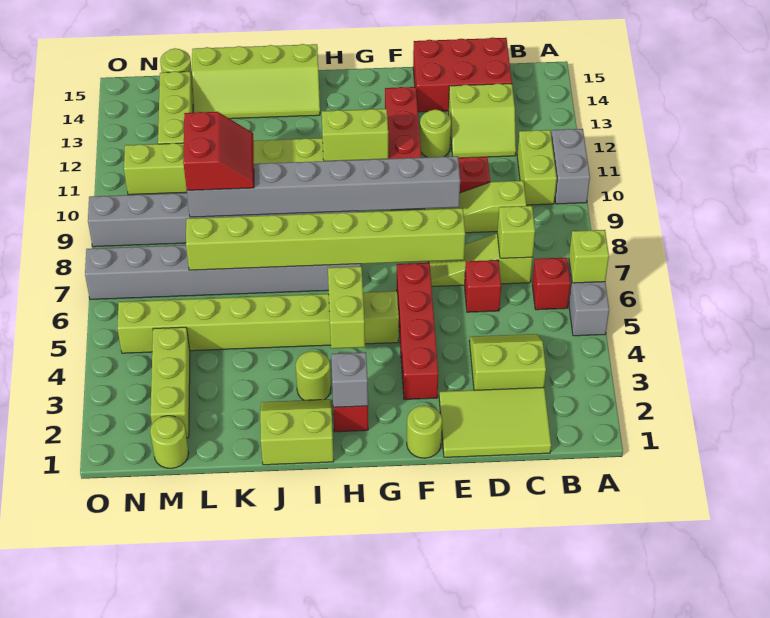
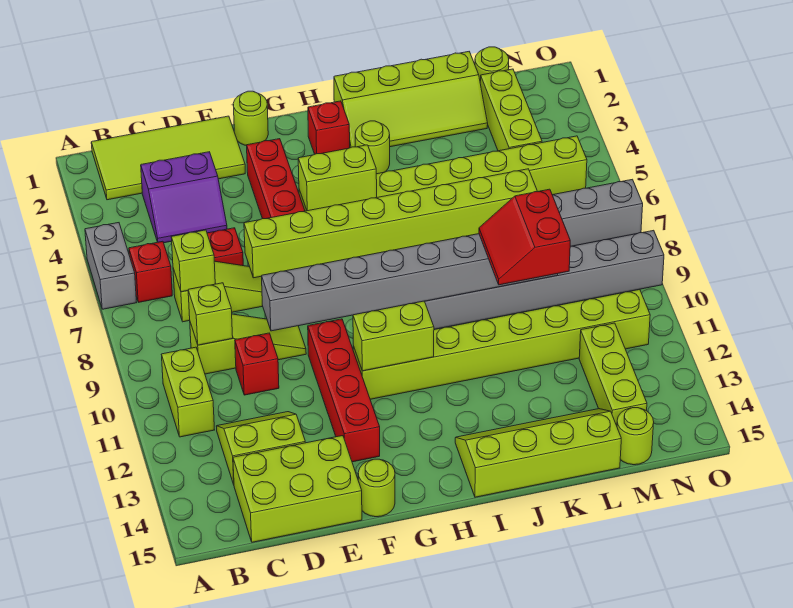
lime 1x1 brick [569,230,609,283] -> lime 1x1 brick moved to [188,283,233,345]
grey 1x2 brick [551,129,590,204] -> none
lime 2x3 tile [439,387,551,457] -> lime 2x4 tile [91,116,245,200]
lime 2x2 slope [469,334,546,390] -> purple 2x2 slope [141,152,227,243]
red 2x3 brick [413,38,512,112] -> lime 2x3 brick [233,436,362,542]
lime 1x1 round brick [420,110,451,157] -> lime 1x1 round brick moved to [358,459,395,517]
grey 1x1 brick [331,352,368,407] -> none
lime 1x2 brick [328,266,365,349] -> lime 1x2 brick turned to [298,145,377,211]
lime 2x2 slope [260,399,334,465] -> lime 2x4 slope [334,52,488,148]

